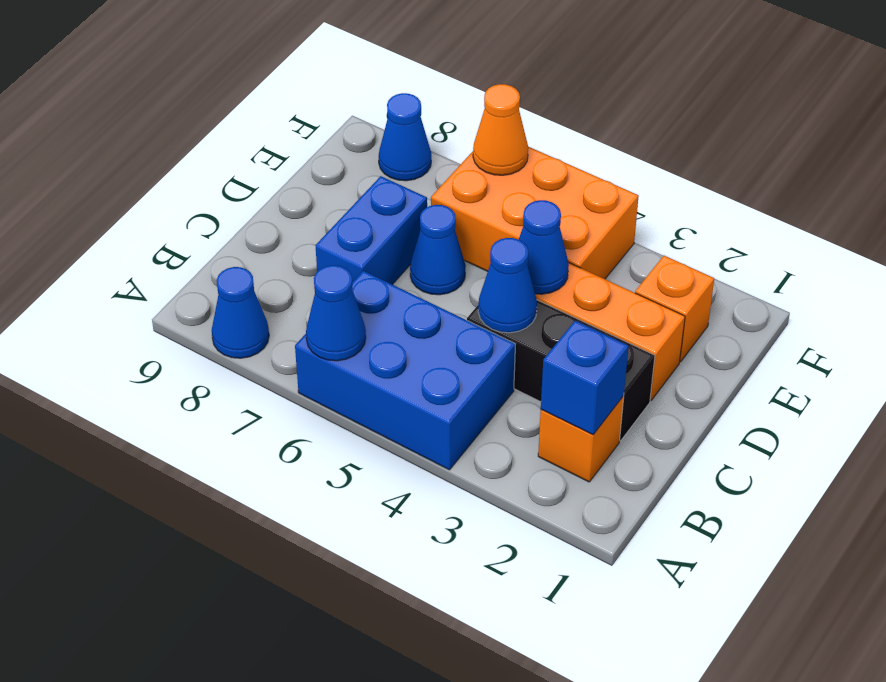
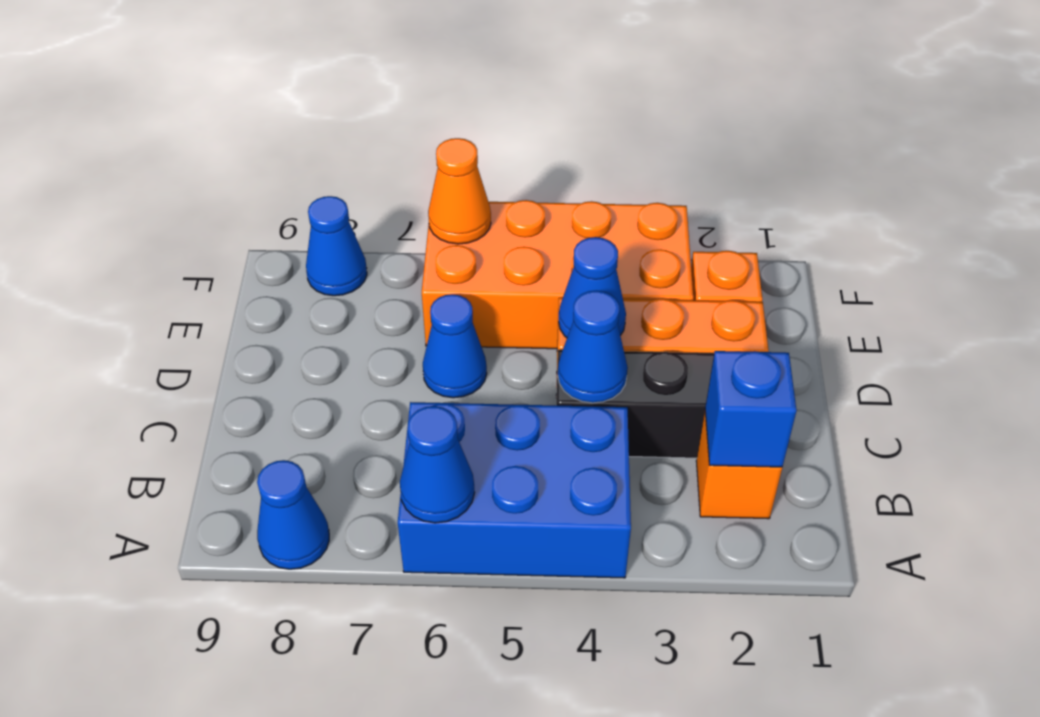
blue 1x2 brick [315,176,427,285] -> none
orange 2x3 brick [431,147,639,279] -> orange 2x4 brick [422,200,693,349]

